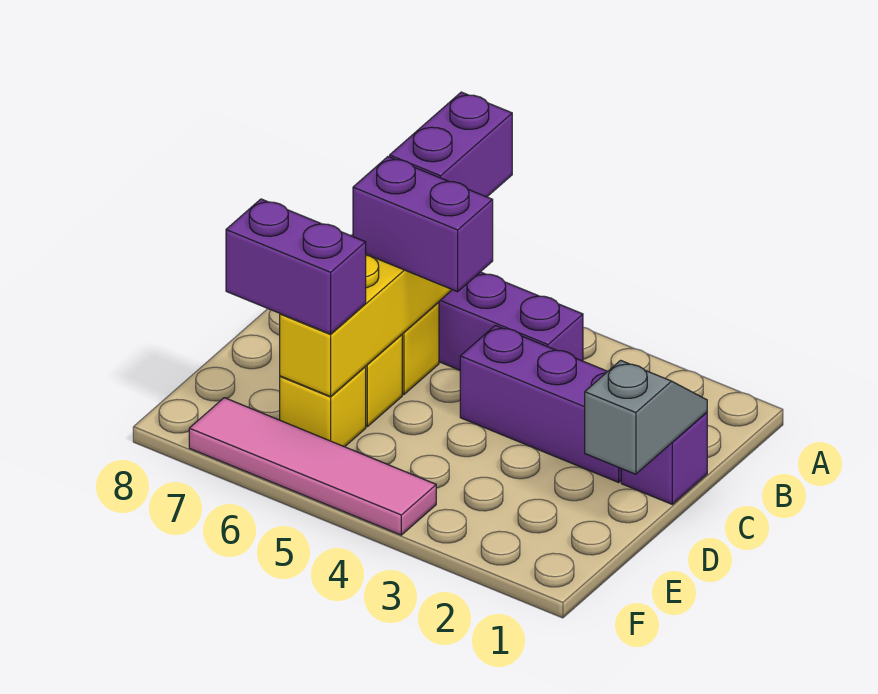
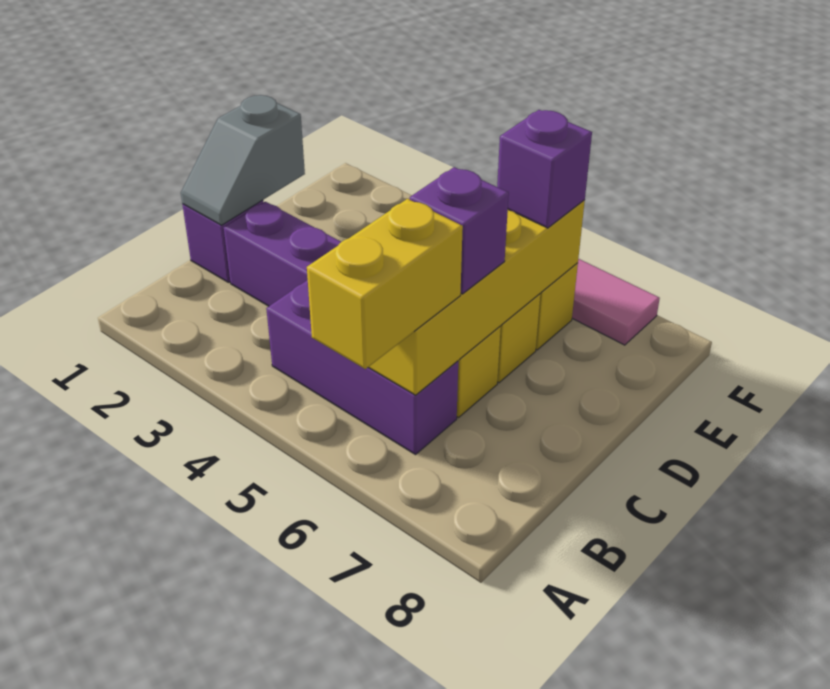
purple 1x2 brick [390,92,512,197] -> yellow 1x2 brick [307,199,463,369]
purple 1x2 brick [353,157,493,292] -> purple 1x1 brick [410,167,509,294]
purple 1x2 brick [226,199,366,334] -> purple 1x1 brick [497,110,592,228]

